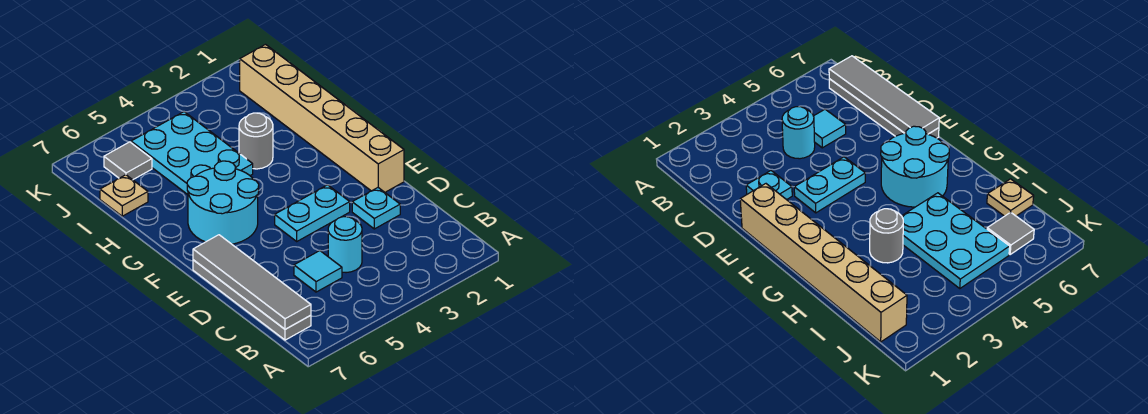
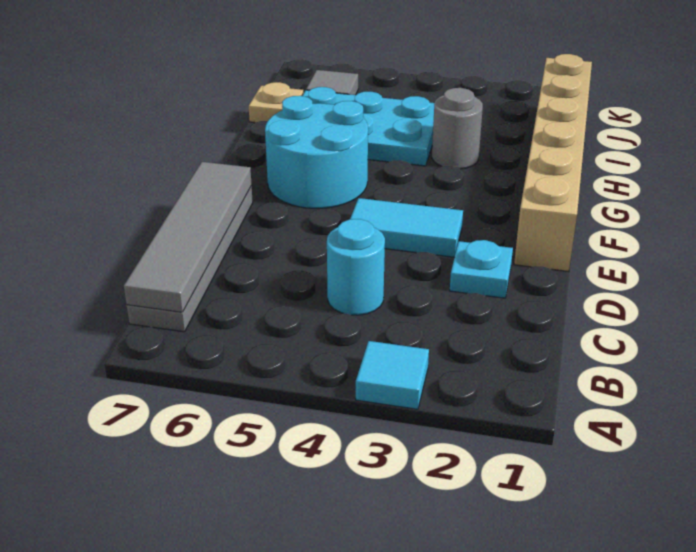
cyan 1x1 tile [294,251,342,292] -> cyan 1x1 tile moved to [356,341,429,409]
cyan 1x2 plate [275,185,350,241] -> cyan 1x2 tile [350,198,463,257]
cyan 2x3 plate [131,112,253,195] -> cyan 2x3 plate turned to [303,87,434,166]

